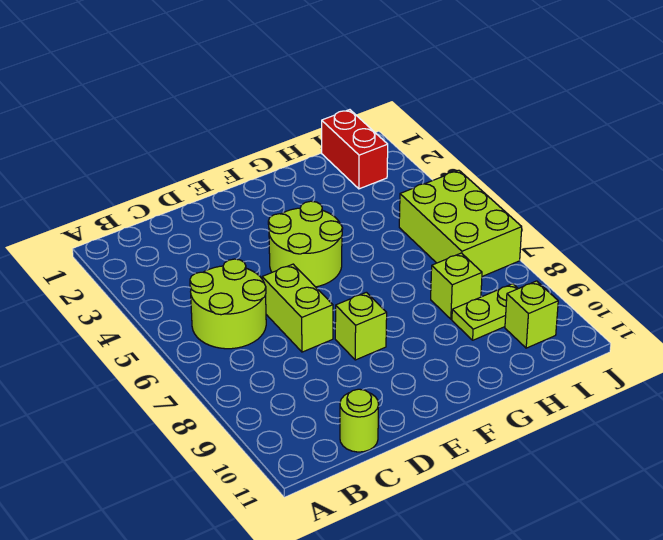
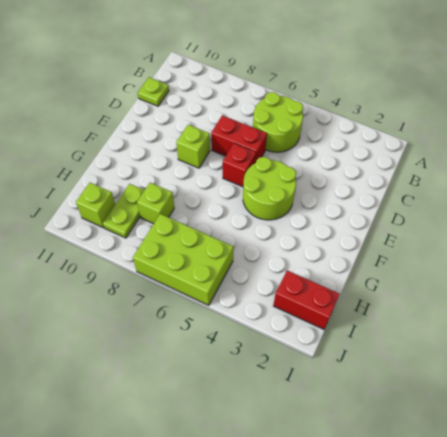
lime 1x1 round brick [340,389,379,452] -> lime 1x1 plate [138,77,169,106]
lime 1x2 brick [262,264,333,352] -> red 1x2 brick [211,115,267,163]
none -> red 1x1 brick [223,143,256,187]

